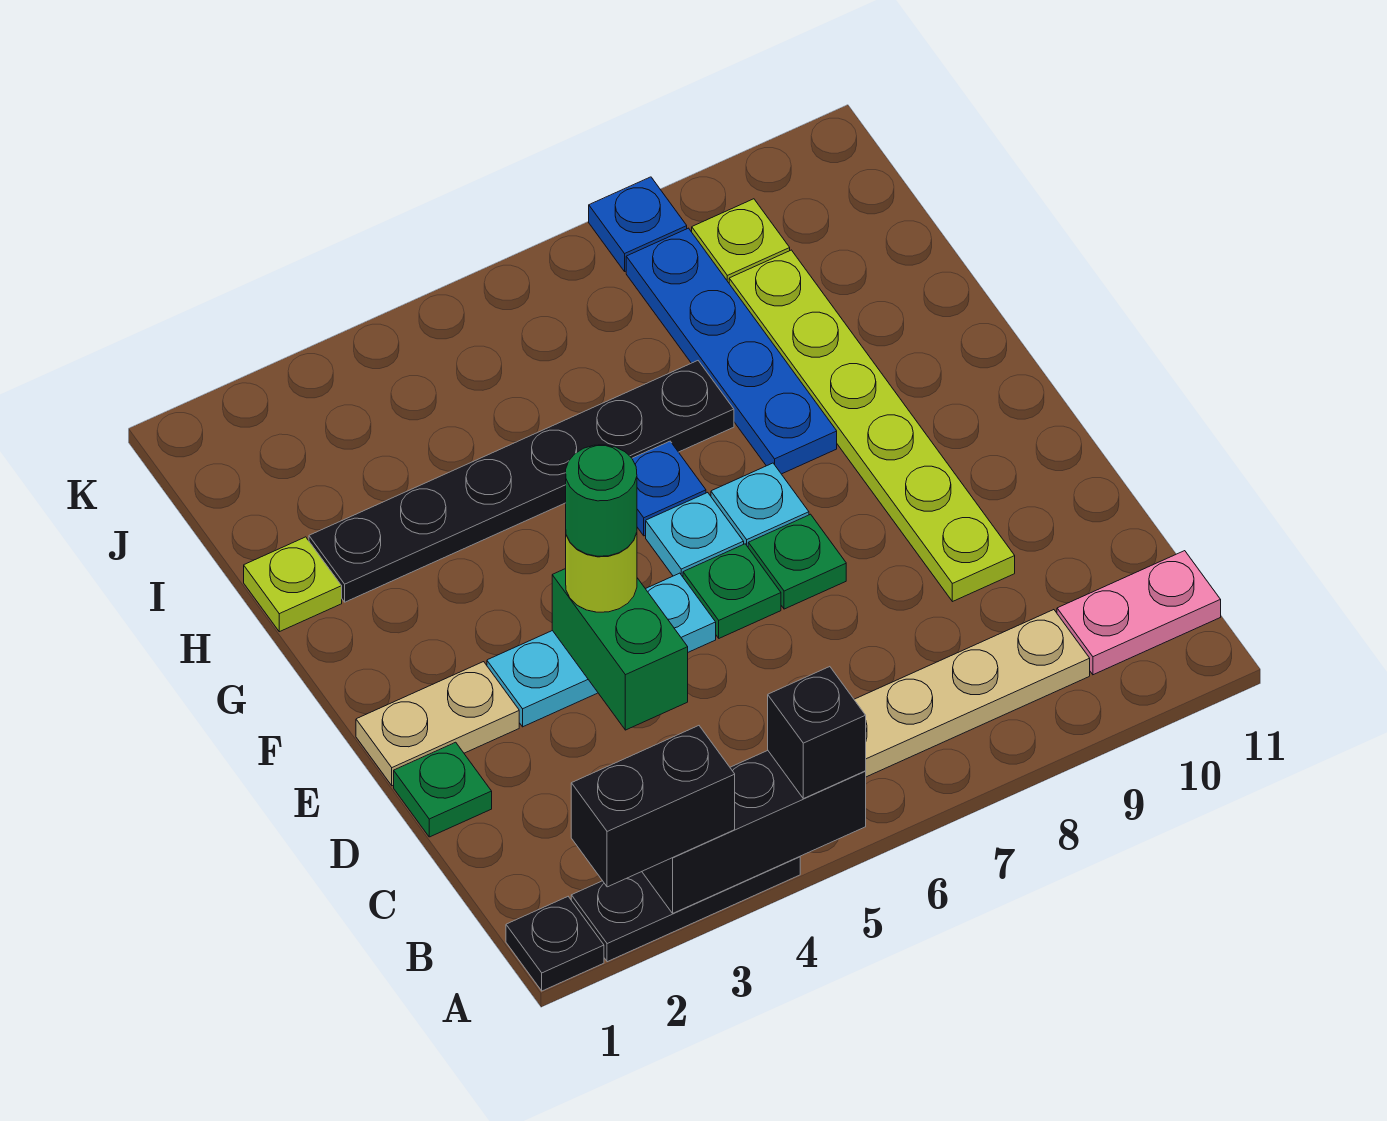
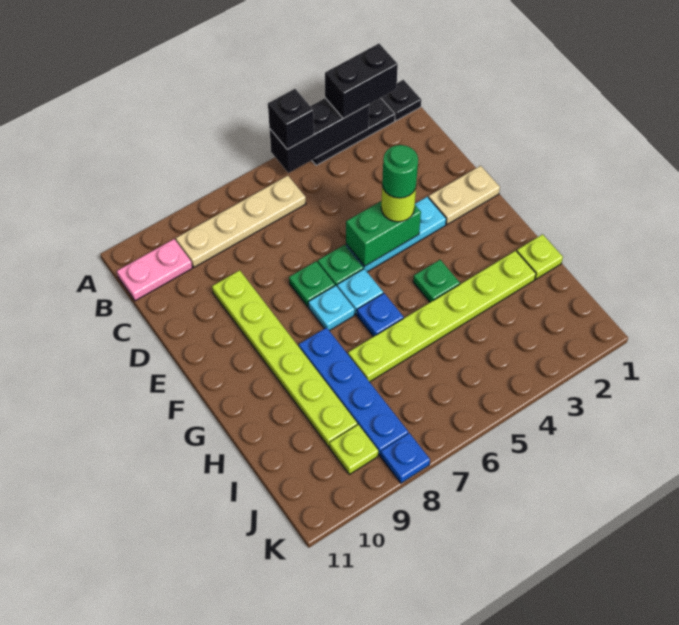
green 1x1 plate [394,742,492,837] -> green 1x1 plate moved to [413,260,460,302]
green 1x2 brick [552,569,688,730] -> green 1x2 brick turned to [346,201,421,266]
black 1x6 plate [309,361,734,602] -> lime 1x6 plate [348,251,536,382]

